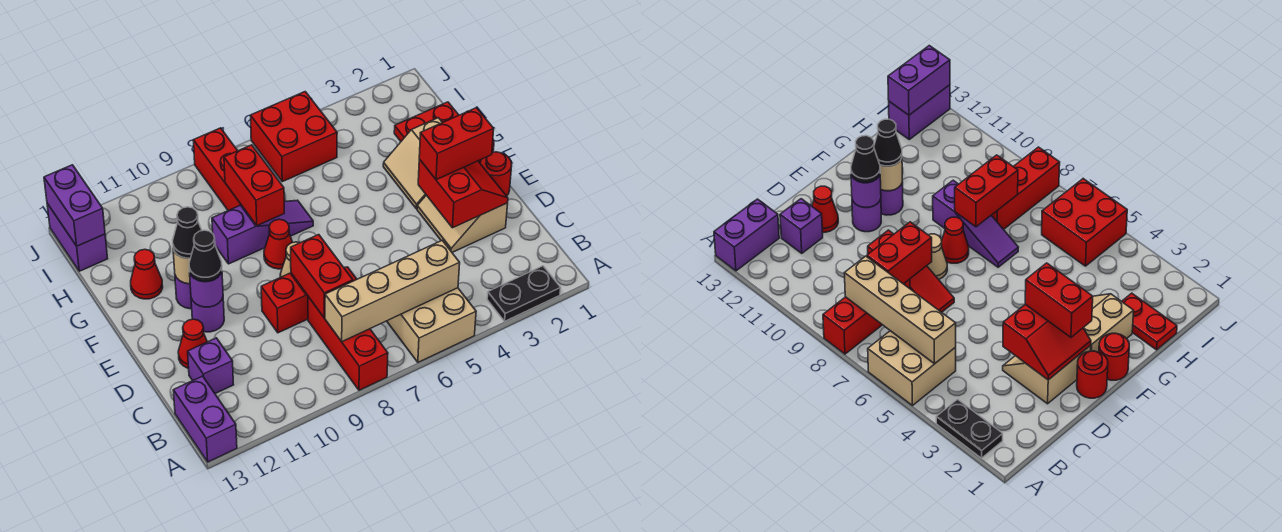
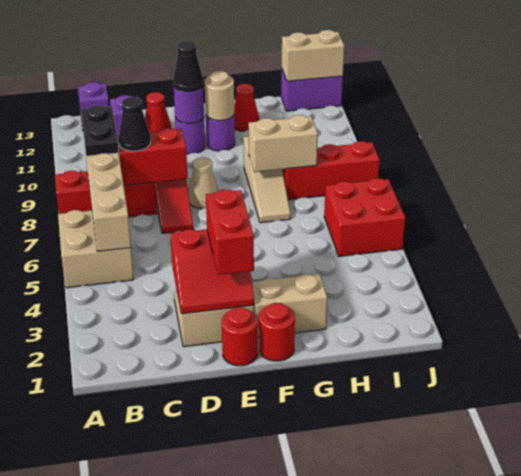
black 1x2 plate [487,266,561,321] -> black 1x2 plate moved to [81,105,119,156]
purple 1x2 brick [173,376,237,462] -> purple 1x1 brick [78,82,109,129]
red 1x1 cone [264,219,293,269] -> none
black 1x1 cone [173,207,202,258] -> black 1x1 cone moved to [118,97,151,151]
purple 1x3 slope [212,200,313,264] -> tan 1x3 slope [244,137,291,223]
red 1x2 brick [224,145,284,226] -> tan 1x2 brick [249,115,318,172]
red 1x2 plate [394,102,459,141] -> none
purple 1x2 brick [44,165,105,246] -> tan 1x2 brick [282,30,344,81]

